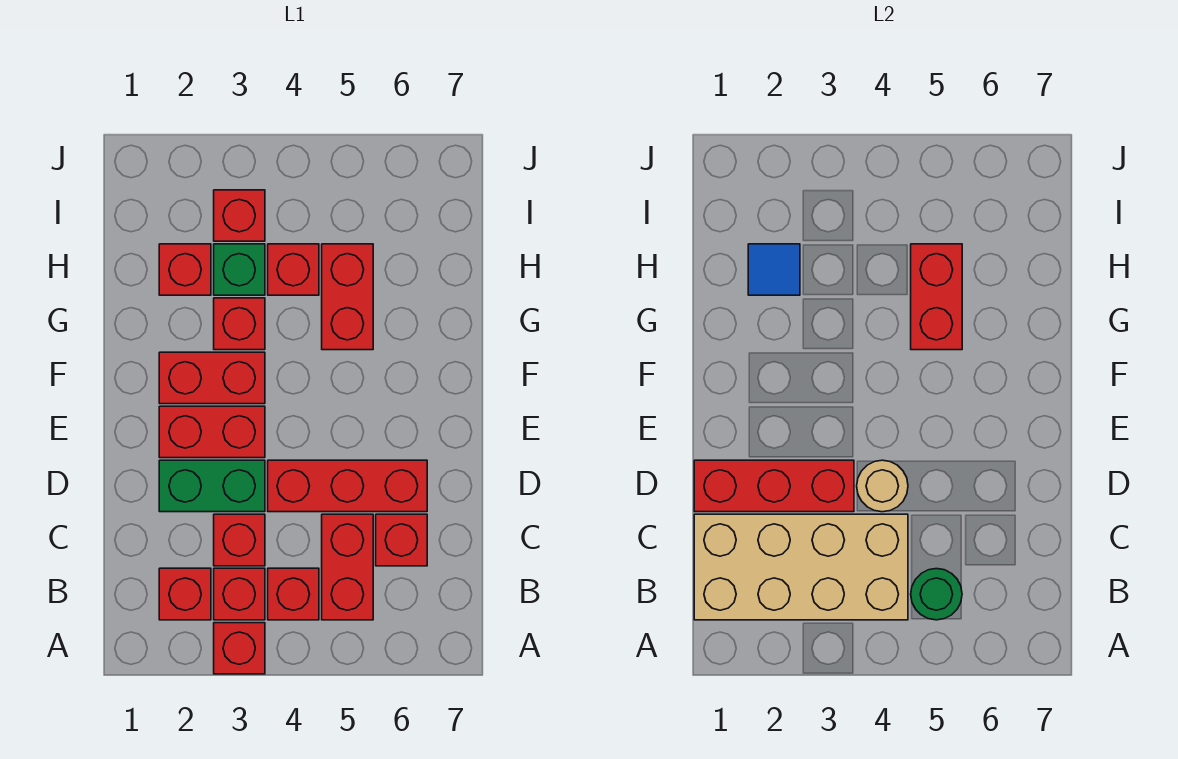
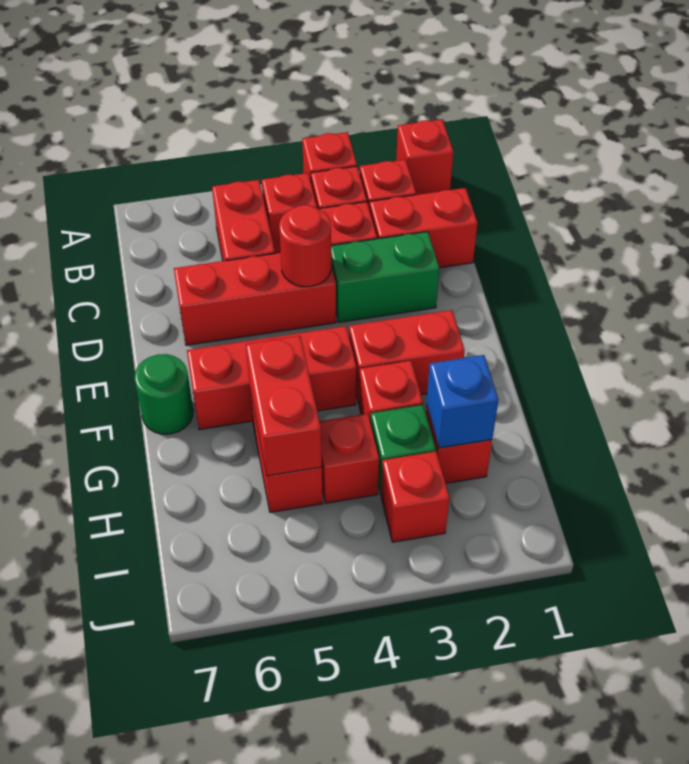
tan 2x4 brick [694,514,908,620] -> none
green 1x1 round brick [911,569,962,620] -> green 1x1 round brick moved to [134,354,193,434]
red 1x1 brick [376,514,427,566] -> red 1x1 brick moved to [396,119,453,195]
red 1x3 brick [694,460,854,512] -> red 1x3 brick moved to [187,326,357,430]
tan 1x1 round brick [857,460,908,512] -> red 1x1 round brick [279,205,331,287]
red 1x2 brick [159,406,265,458] -> red 1x2 brick moved to [370,188,478,268]
blue 1x1 tile [748,244,800,295] -> blue 1x1 brick [426,355,498,448]

